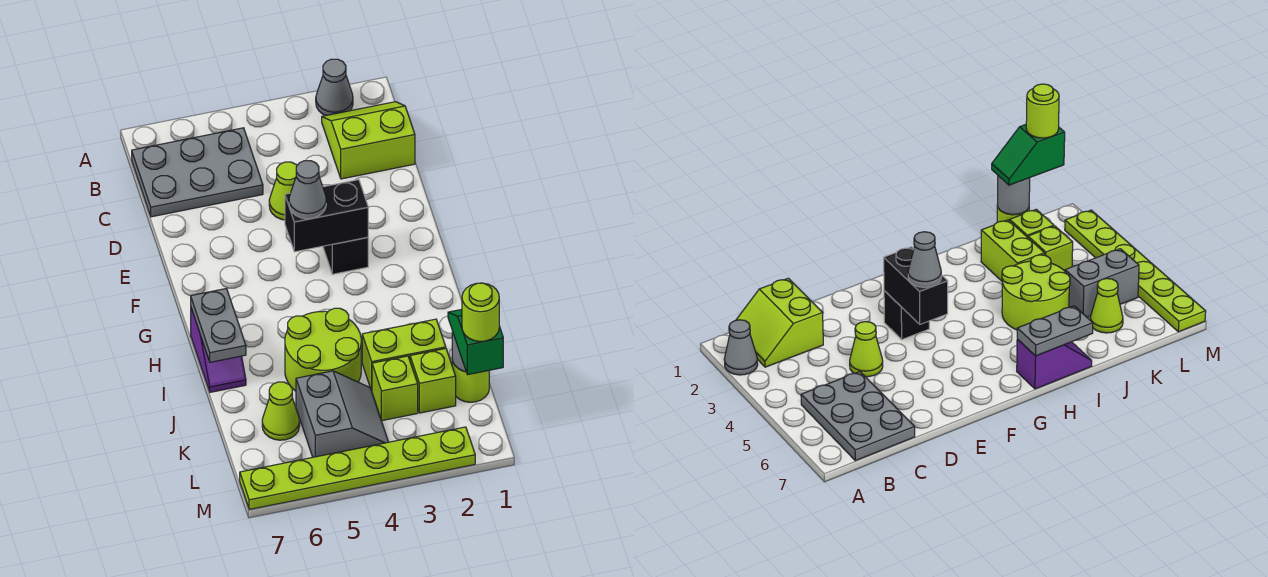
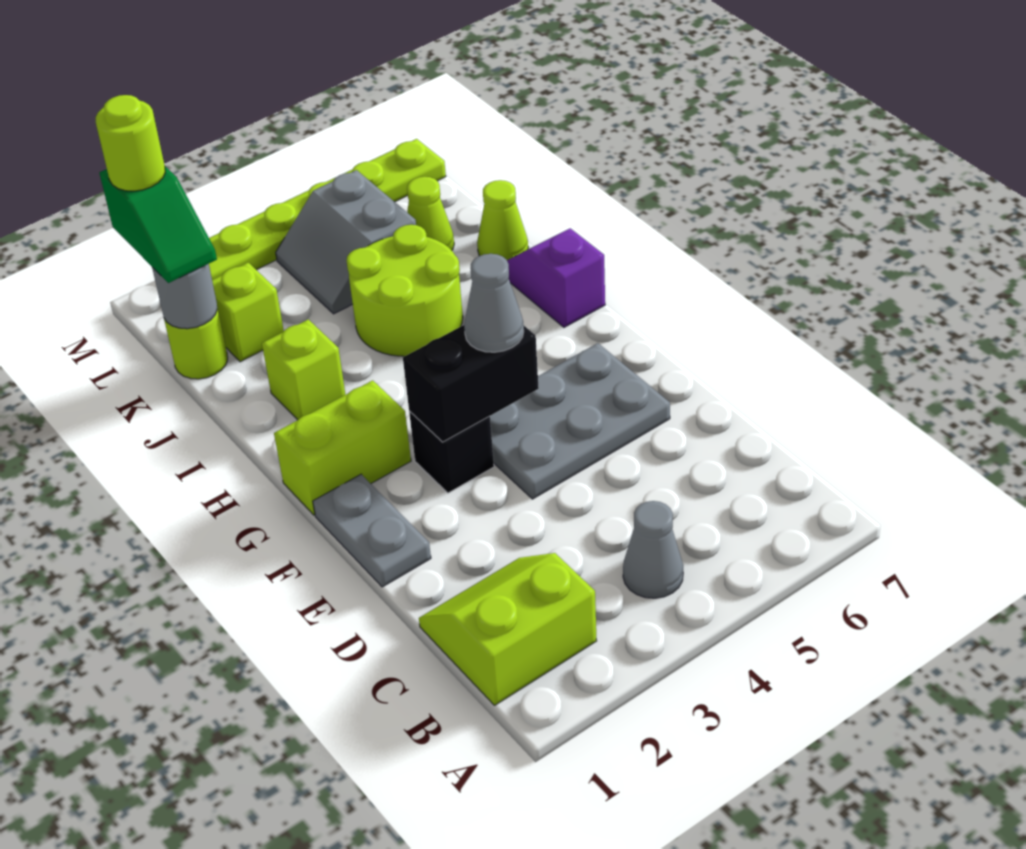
grey 1x1 cone [316,59,353,116] -> grey 1x1 cone moved to [623,501,683,598]
lime 2x2 slope [322,102,415,179] -> lime 2x2 slope turned to [419,553,597,705]
grey 2x3 plate [132,128,263,217] -> grey 2x3 plate moved to [490,343,670,499]
lime 1x1 cone [269,162,297,220] -> lime 1x1 cone moved to [477,180,528,260]
grey 1x2 plate [191,289,246,362] -> grey 1x2 plate moved to [313,474,431,587]
lime 1x2 brick [362,319,446,391] -> lime 1x2 brick moved to [274,380,411,515]
lime 1x1 brick [372,356,418,421] -> lime 1x1 brick moved to [262,319,345,420]

